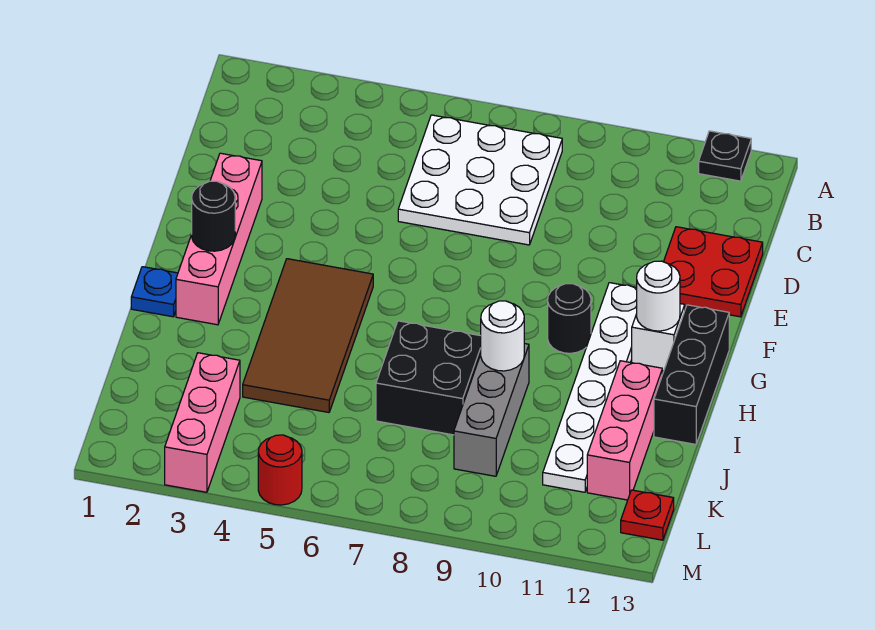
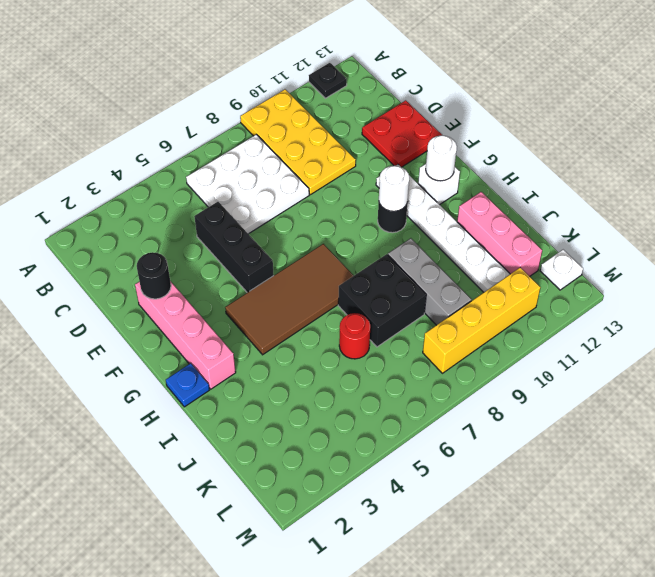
none -> yellow 2x4 plate [240,89,356,195]
black 1x1 round brick [192,181,235,251] -> black 1x1 round brick moved to [137,252,171,299]
brown 2x4 tile [243,259,373,412] -> brown 2x4 tile turned to [225,244,354,355]
black 1x3 brick [654,305,729,444] -> black 1x3 brick moved to [194,202,274,293]
white 1x1 round brick [481,301,524,371] -> white 1x1 round brick moved to [379,166,409,211]
pink 1x3 brick [165,353,240,492] -> none
none -> yellow 1x4 brick [423,268,540,373]
red 1x1 plate [621,490,674,540] -> white 1x1 plate [540,250,583,290]
red 1x1 round brick [258,435,302,505] -> red 1x1 round brick moved to [339,313,370,359]

